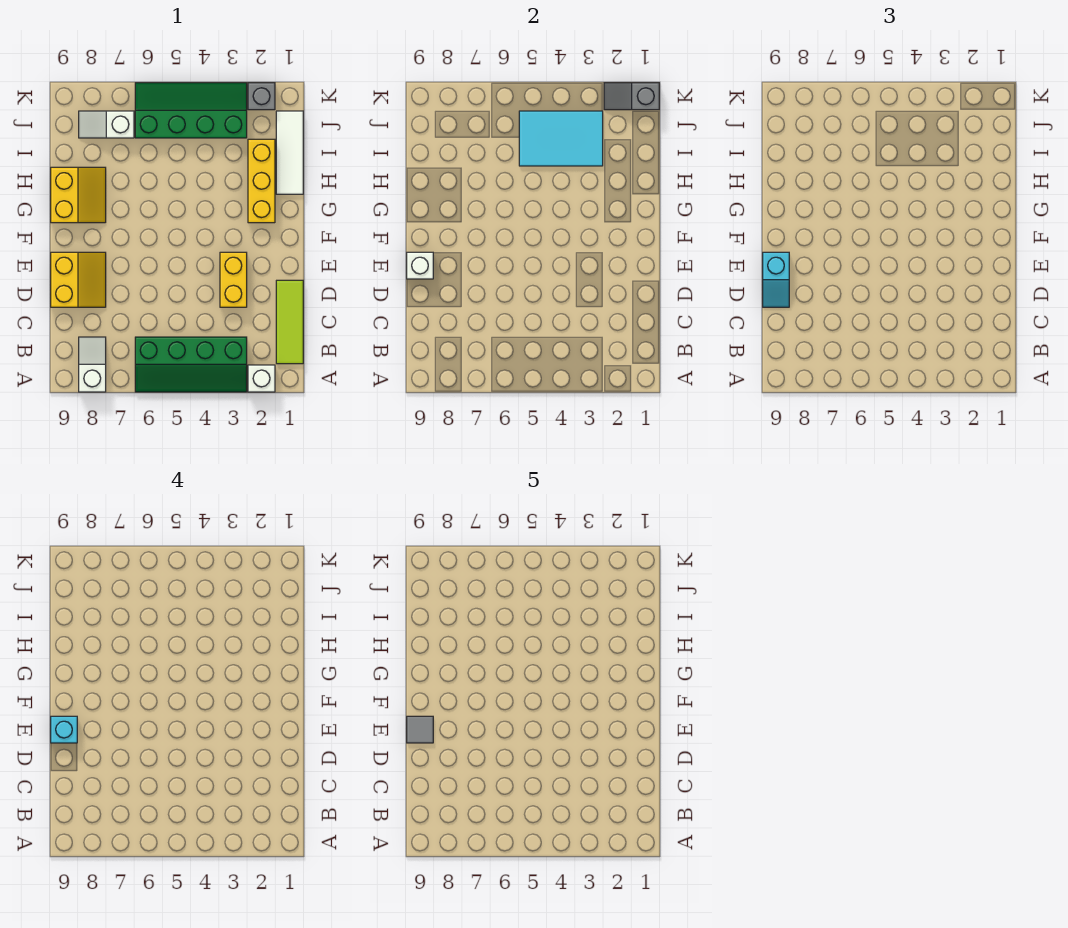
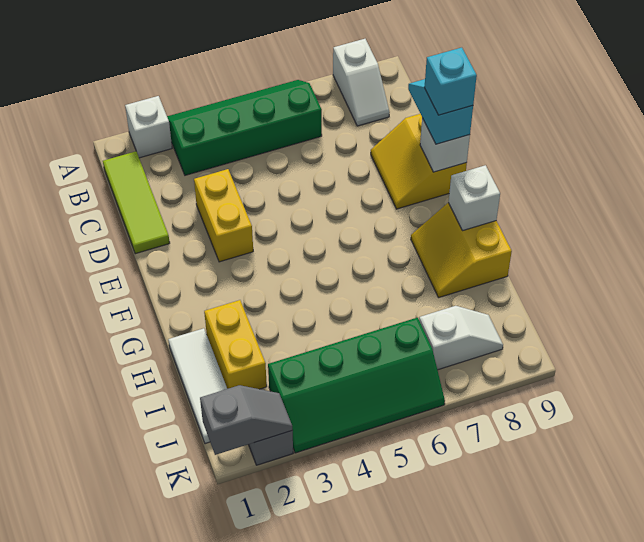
grey 1x1 tile [407,716,433,743] -> none
yellow 1x3 brick [248,139,275,223] -> yellow 1x2 brick [204,300,267,389]
none -> white 1x1 brick [448,165,500,231]
cyan 2x3 tile [519,111,603,166] -> none

